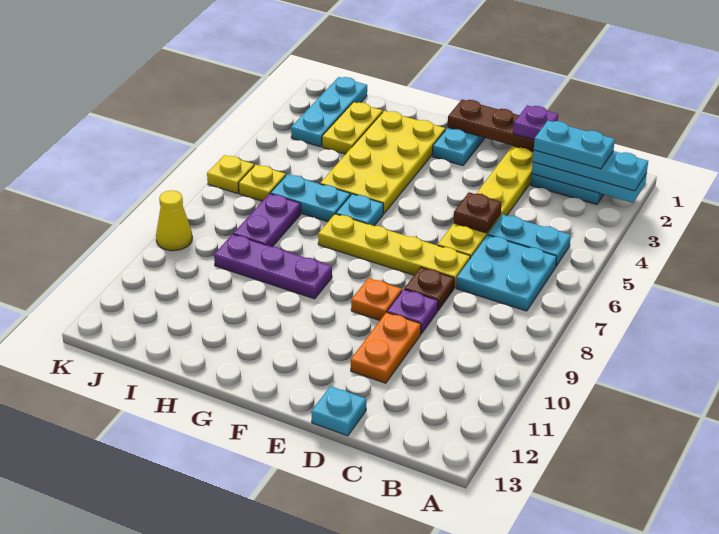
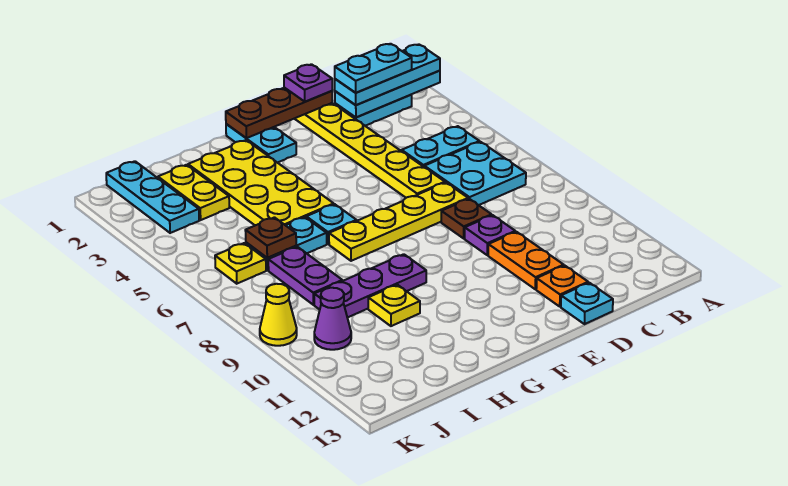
brown 1x1 plate [454,192,502,233] -> brown 1x1 plate moved to [245,217,296,258]
orange 1x1 plate [351,278,402,320] -> orange 1x1 plate moved to [536,266,588,306]
none -> purple 1x1 cone [314,288,351,350]
yellow 1x1 plate [207,155,254,193] -> yellow 1x1 plate moved to [368,285,420,326]

